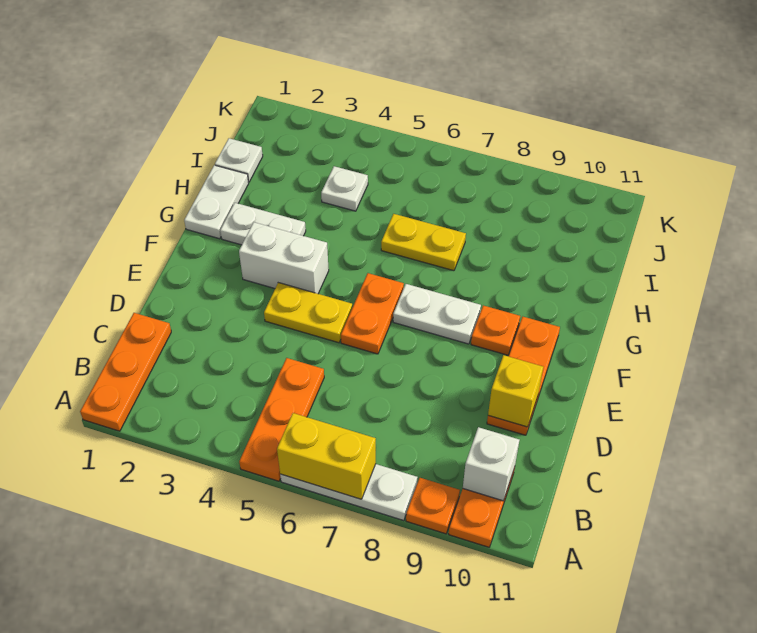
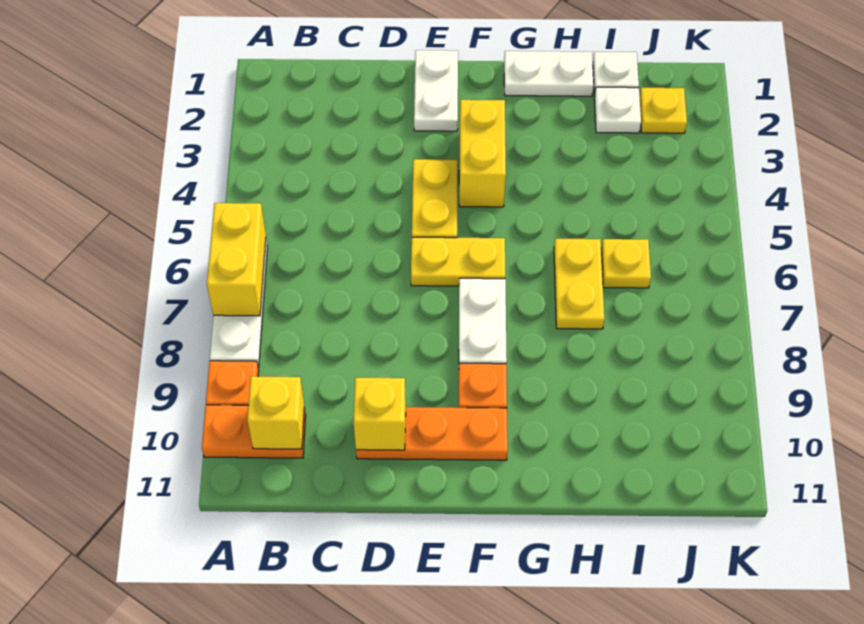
orange 1x3 plate [80,313,171,431] -> none
orange 1x3 plate [239,358,324,481] -> none
white 1x1 brick [463,427,519,501] -> yellow 1x1 brick [247,376,304,449]
orange 1x2 plate [341,273,404,354] -> yellow 1x2 plate [411,237,505,286]
white 1x2 brick [239,222,329,294] -> yellow 1x2 brick [459,100,506,207]
white 1x2 plate [220,203,306,245] -> white 1x2 plate moved to [414,50,458,131]
white 1x1 plate [321,166,368,211] -> white 1x1 plate moved to [594,87,641,133]
none -> yellow 1x1 plate [601,239,651,288]
none -> yellow 1x1 plate [640,88,687,133]

